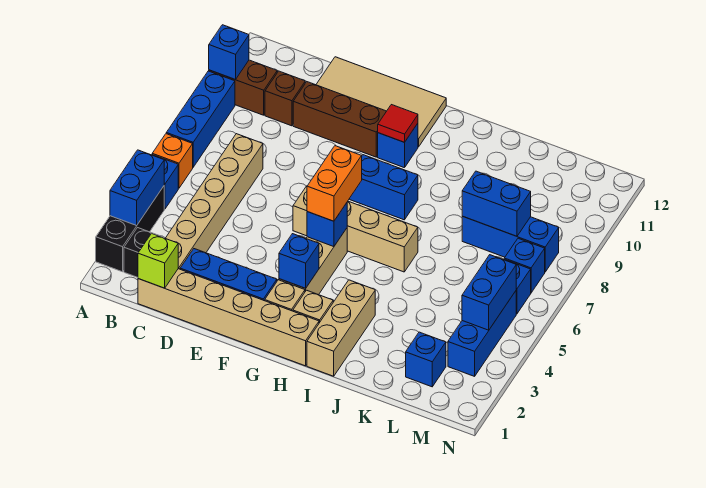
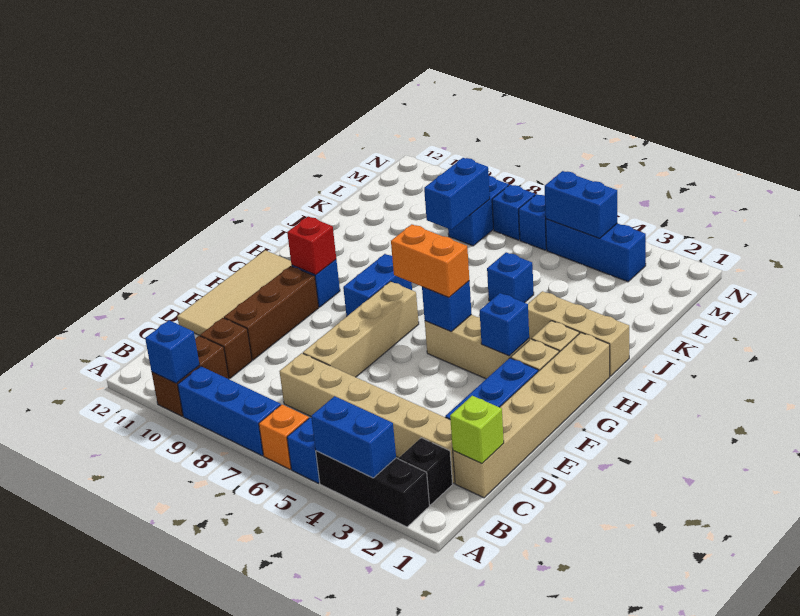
tan 1x4 brick [293,186,418,272] -> tan 1x4 brick moved to [303,281,419,377]
red 1x1 tile [378,105,418,142] -> red 1x1 brick [287,216,336,275]
blue 1x3 brick [462,216,559,272] -> blue 1x2 brick [448,176,509,246]
blue 1x1 brick [406,332,446,387] -> blue 1x1 brick moved to [487,252,534,303]

